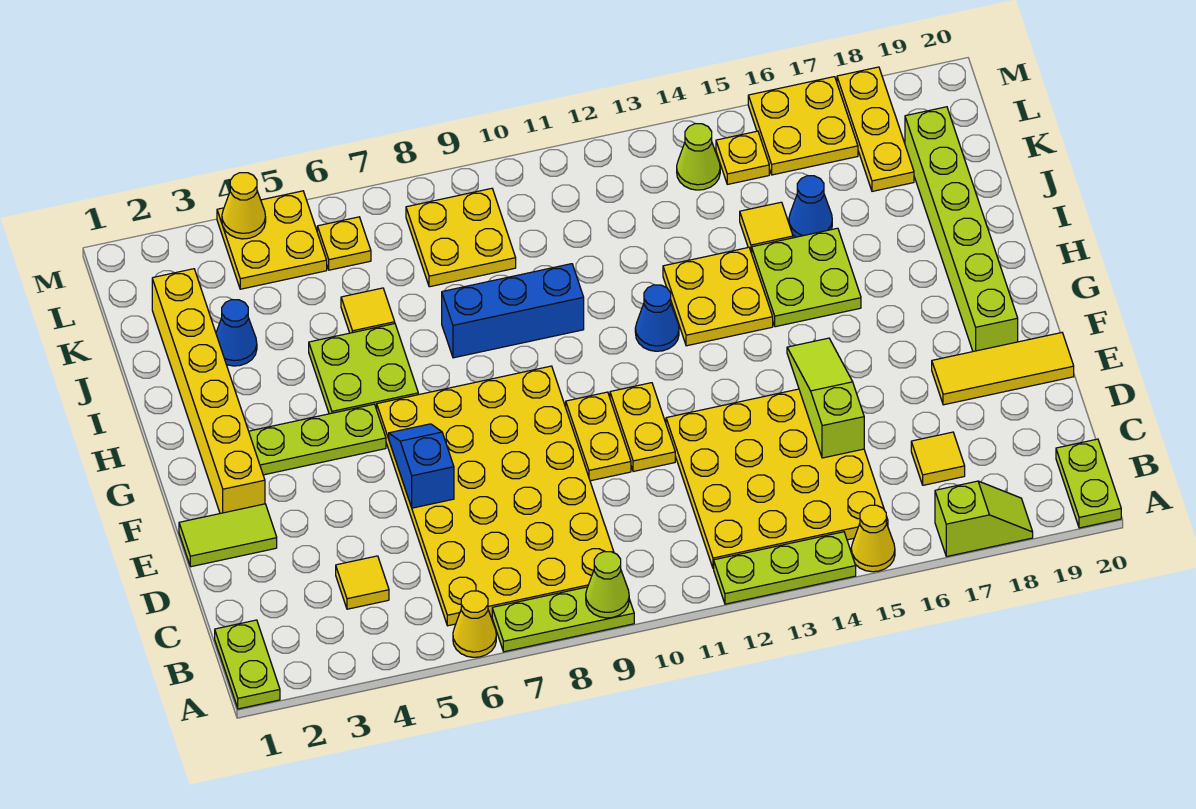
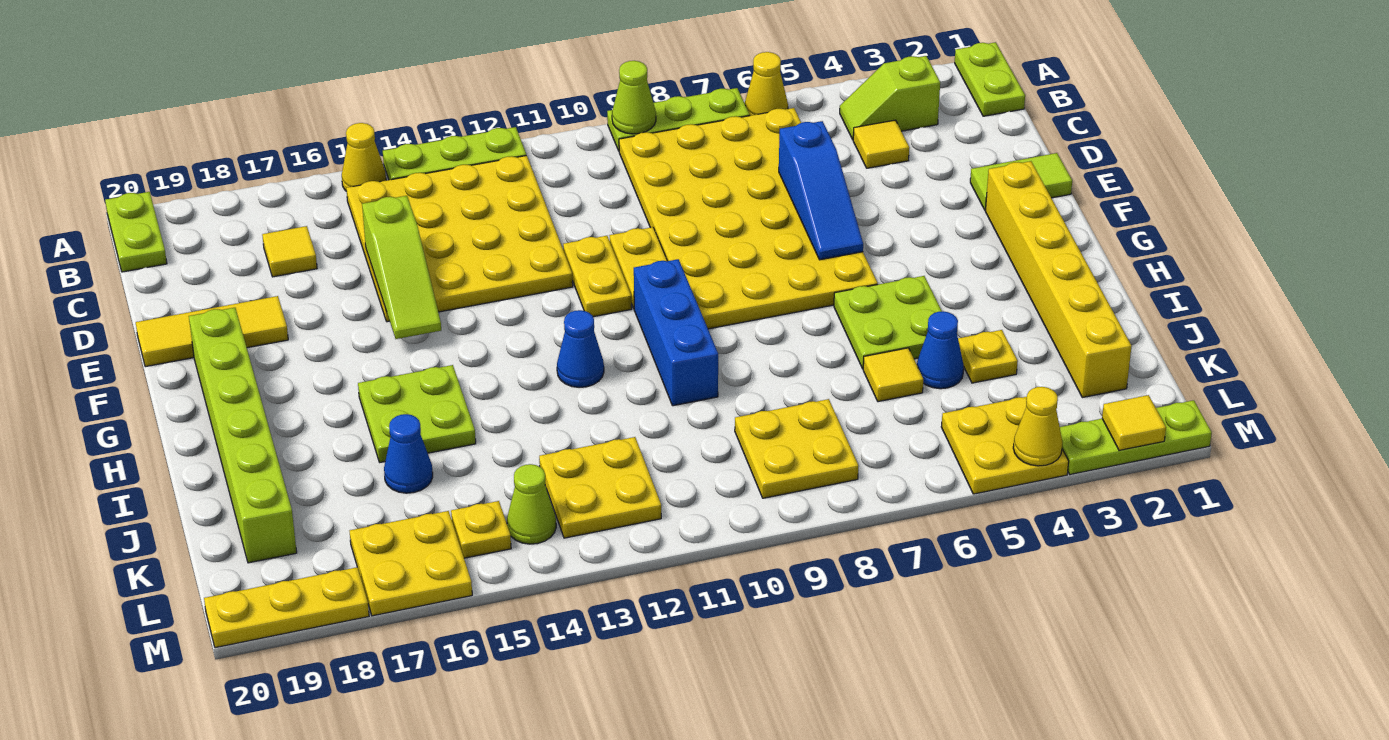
lime 1x2 slope [935,481,1033,557] -> lime 1x2 slope moved to [840,56,940,140]
blue 1x2 slope [389,424,454,508] -> blue 1x3 slope [779,121,863,260]
lime 1x3 plate [249,404,386,475] -> lime 1x3 plate moved to [1060,400,1212,475]
yellow 2x2 plate [663,247,773,346] -> yellow 2x2 plate moved to [539,437,661,538]
blue 1x3 brick [442,264,584,358] -> blue 1x3 brick turned to [634,259,718,406]
blue 1x1 cone [216,300,257,366] -> blue 1x1 cone moved to [917,311,964,389]
yellow 1x1 tile [740,202,793,253] -> yellow 1x1 tile moved to [1102,395,1166,450]
yellow 1x3 plate [837,67,914,191] -> yellow 1x3 plate turned to [204,567,369,648]
yellow 1x1 plate [317,217,371,270] -> yellow 1x1 plate moved to [958,330,1018,383]

